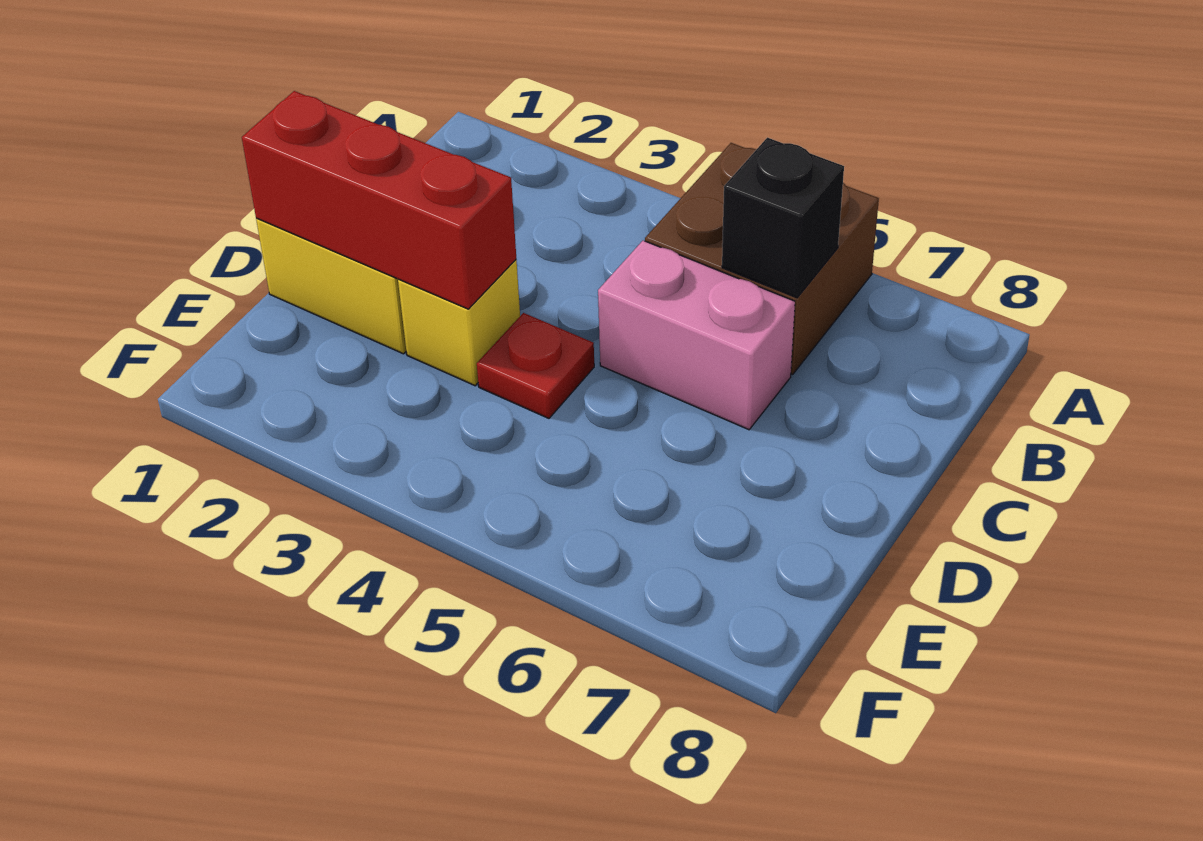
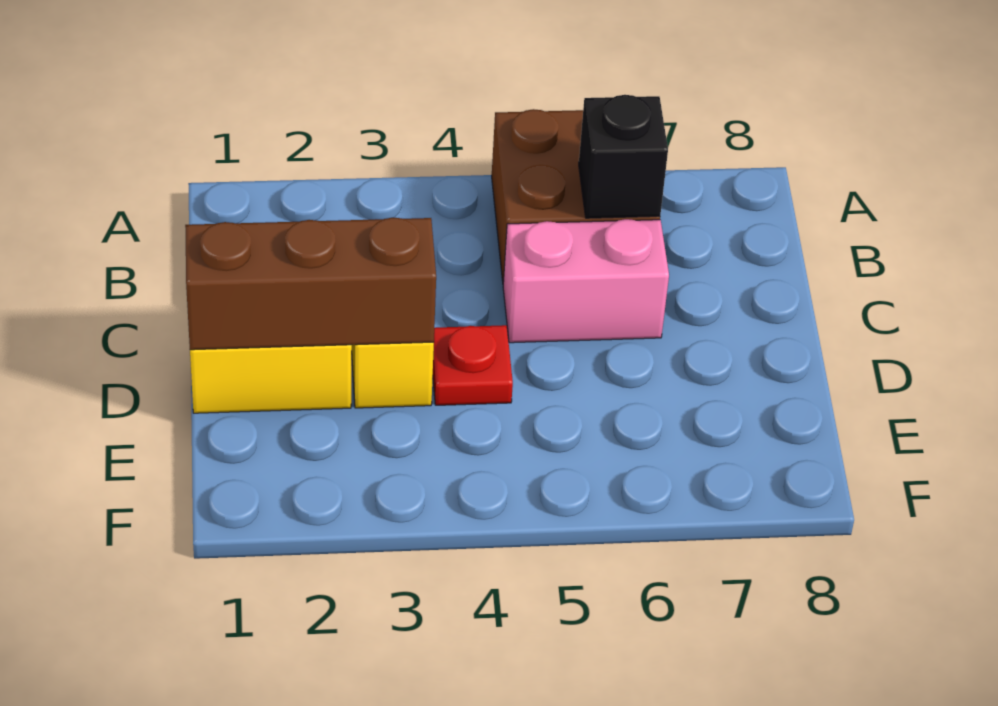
red 1x3 brick [242,91,516,309] -> brown 1x3 brick [185,218,436,350]

